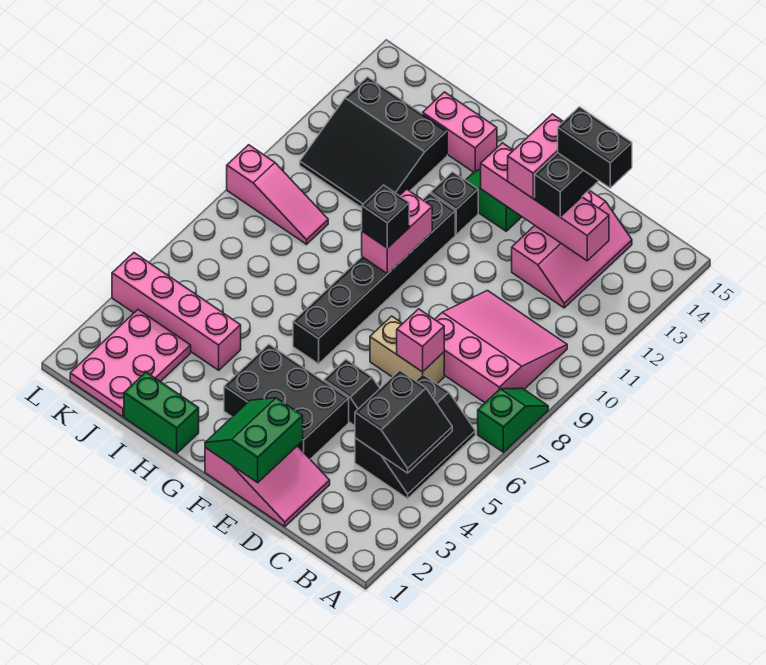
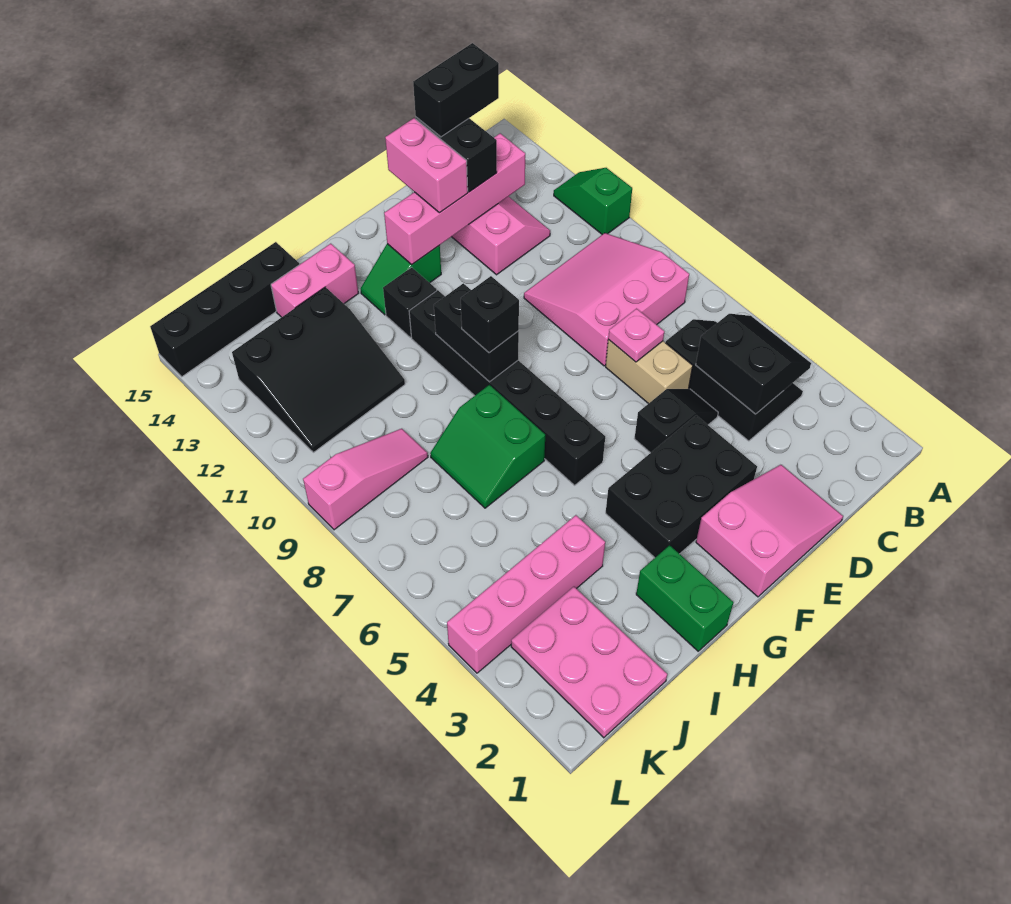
green 1x2 slope [478,388,548,452] -> green 1x2 slope moved to [554,168,632,235]
tan 1x2 brick [370,316,444,384] -> tan 1x2 brick turned to [606,340,693,404]
pink 1x1 brick [397,309,444,372] -> pink 1x1 plate [608,309,664,362]
green 2x2 slope [205,398,303,483] -> green 2x2 slope moved to [430,385,545,508]
pink 1x2 brick [362,189,432,274] -> black 1x2 brick [434,283,519,382]
green 1x2 brick [124,372,199,453] -> green 1x2 brick turned to [636,545,733,651]
none -> black 1x4 brick [150,242,299,377]

